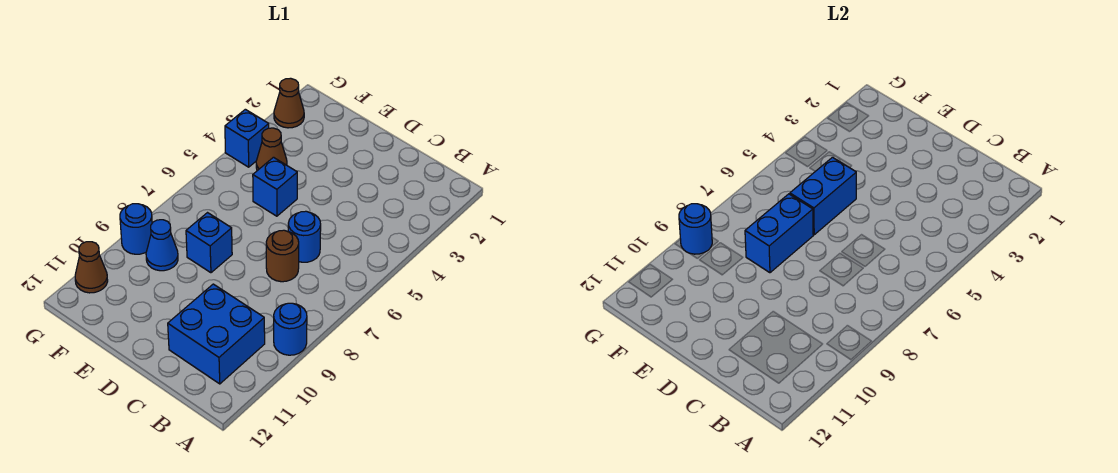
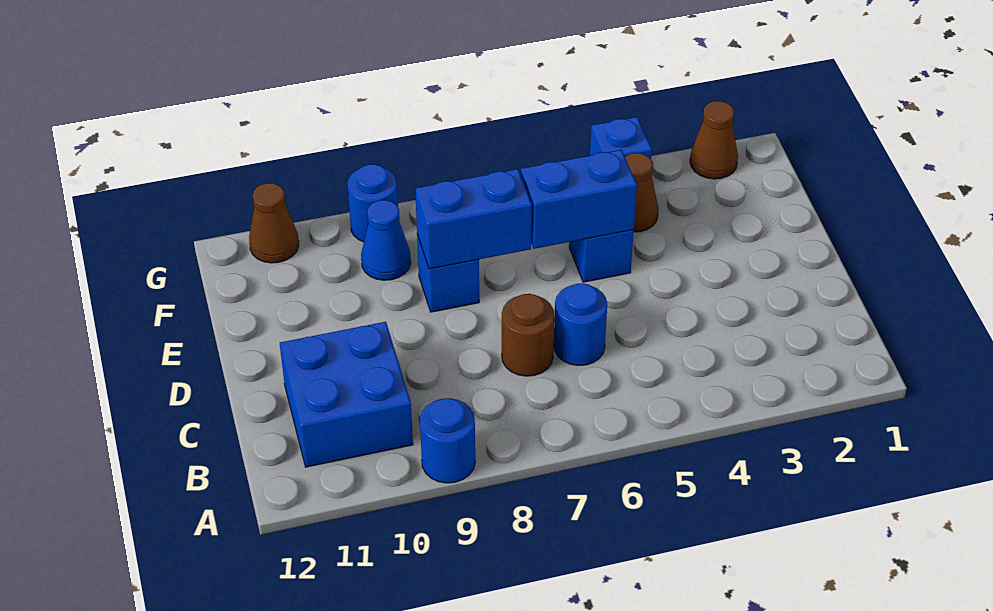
blue 1x1 round brick [679,204,712,254] -> none

